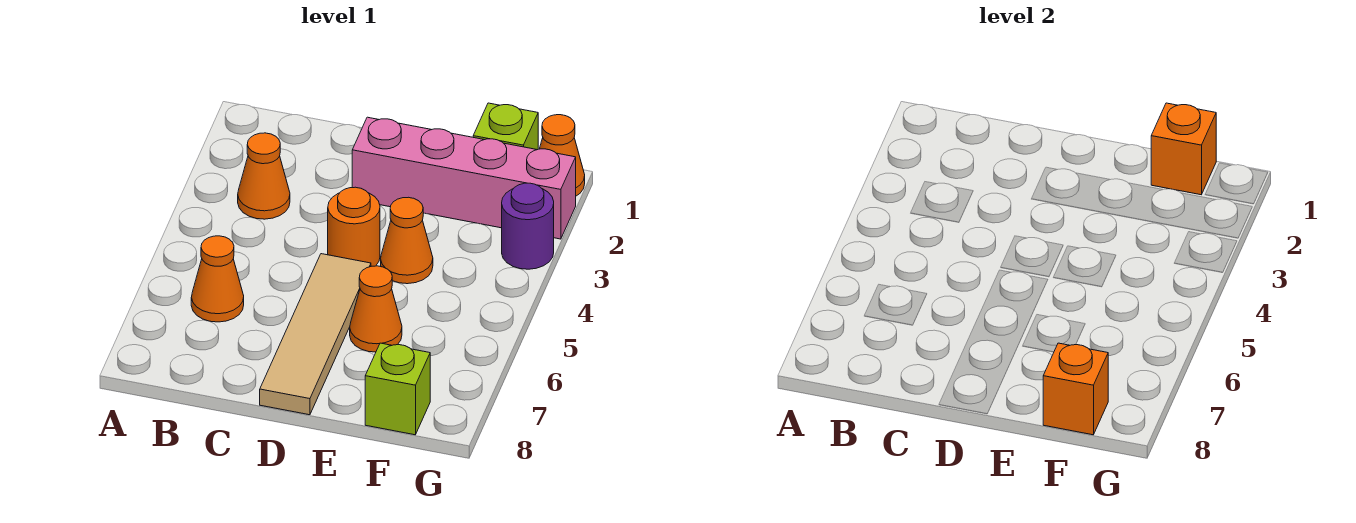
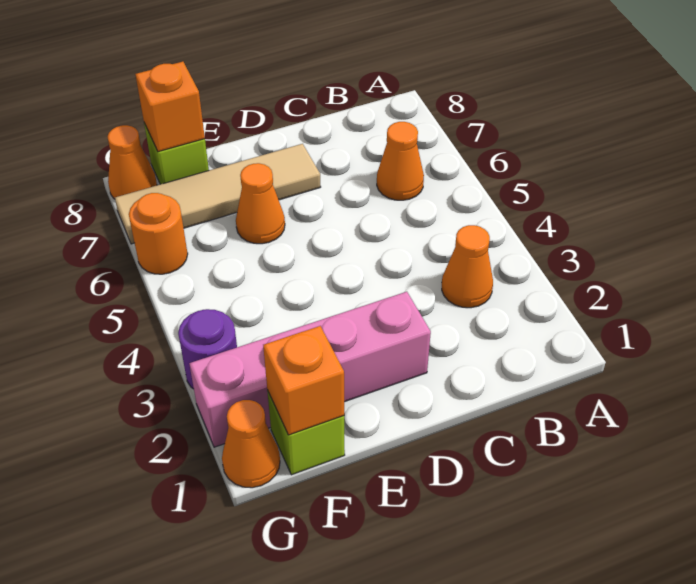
orange 1x1 round brick [328,187,380,266] -> orange 1x1 round brick moved to [129,193,188,274]
tan 1x4 tile [260,254,371,415] -> tan 1x4 tile turned to [115,144,321,244]
orange 1x1 cone [381,197,433,284] -> orange 1x1 cone moved to [108,125,157,199]

